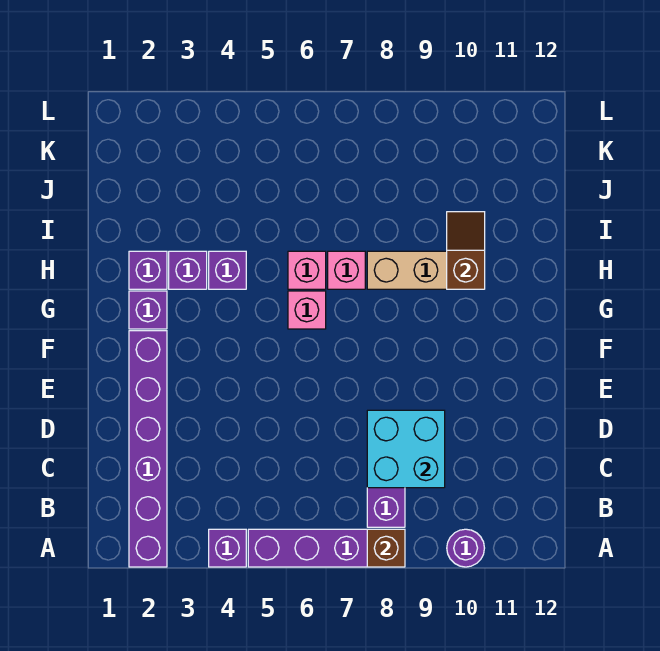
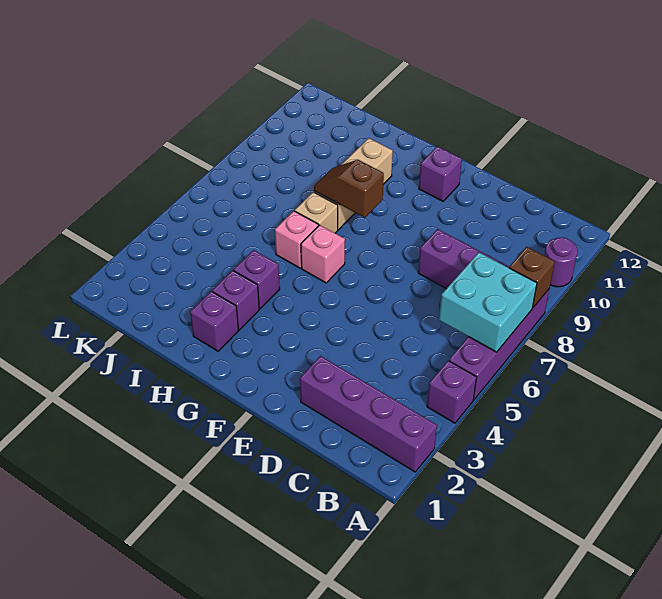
purple 1x6 brick [129,331,167,567] -> purple 1x4 brick [300,356,437,472]
cyan 2x2 brick [367,410,445,488] -> cyan 2x2 brick moved to [439,252,537,352]
purple 1x1 brick [129,291,167,329] -> purple 1x1 brick moved to [419,146,462,201]
pink 1x1 brick [328,251,365,289] -> tan 1x1 brick [295,192,338,233]
brown 1x2 slope [447,212,485,289] -> brown 1x2 slope moved to [314,160,384,218]

